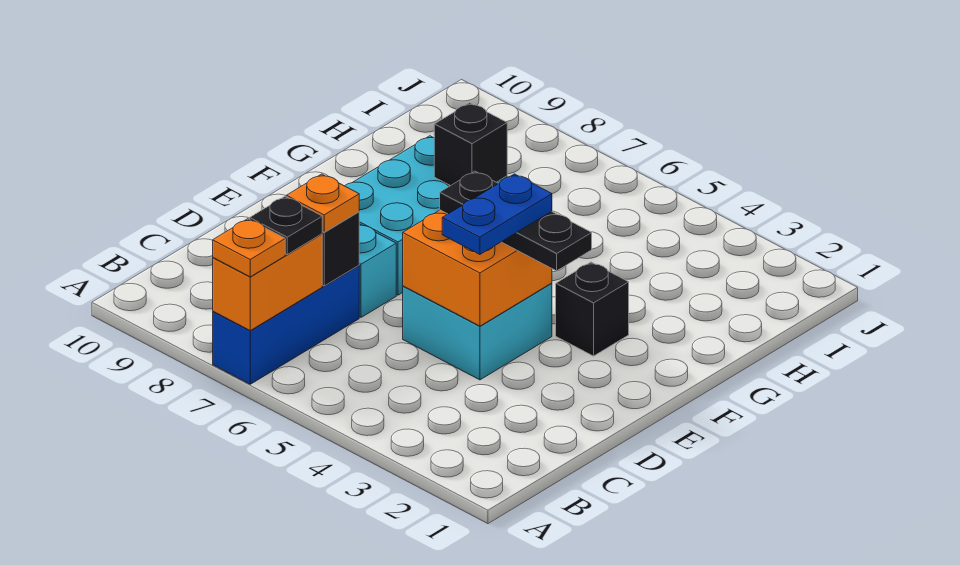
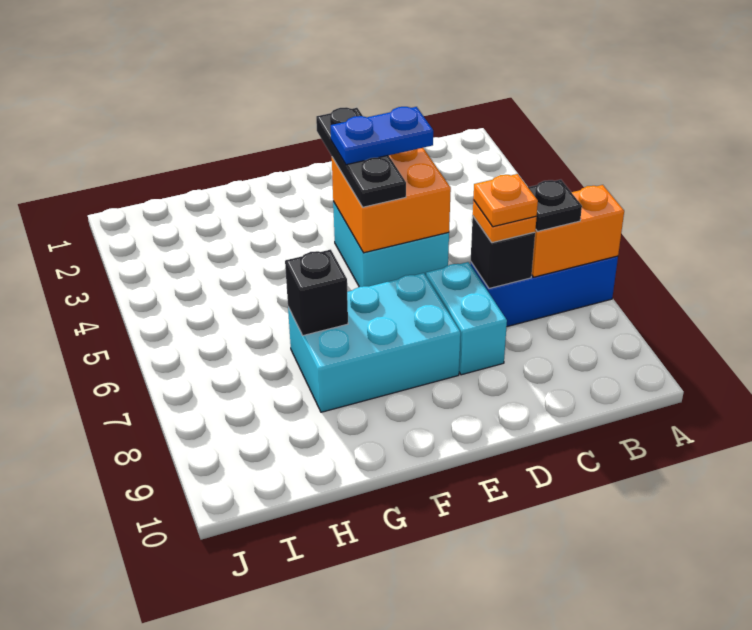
orange 1x1 plate [213,219,285,277] -> orange 1x1 plate moved to [473,174,538,227]
black 1x1 brick [556,262,629,356] -> none

